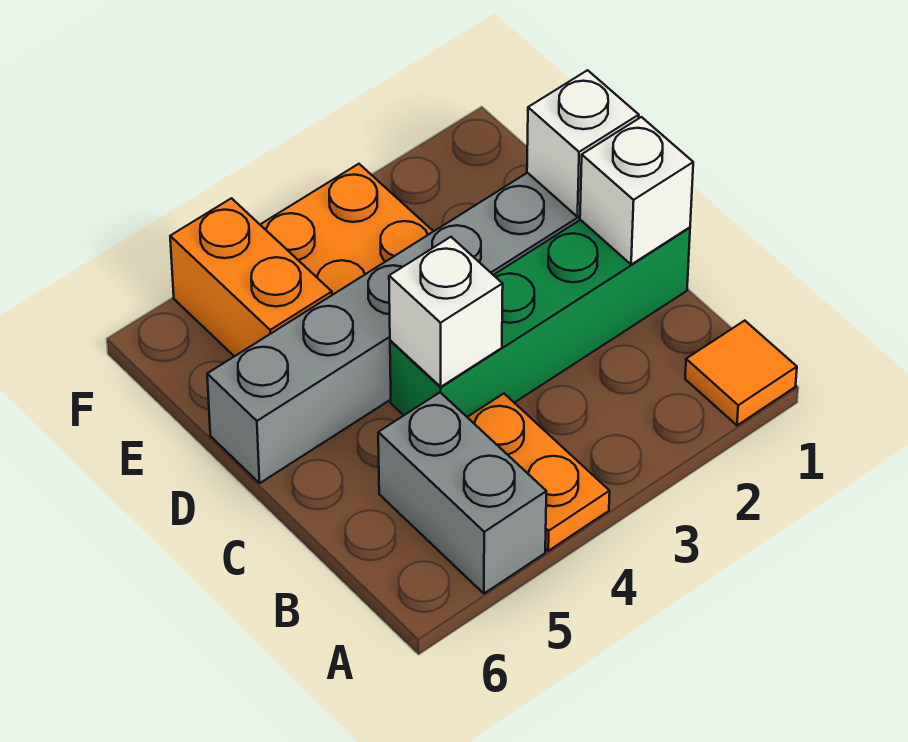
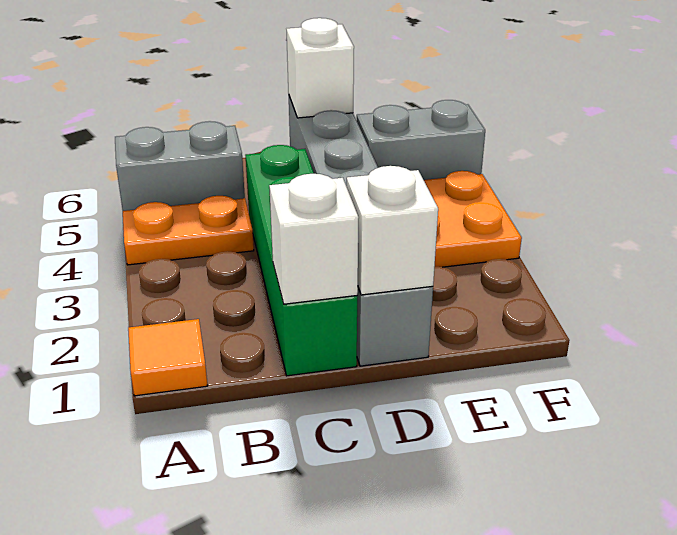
white 1x1 brick [389,237,503,387] -> white 1x1 brick moved to [287,18,354,118]
orange 1x2 brick [170,198,332,356] -> grey 1x2 brick [357,100,485,180]

